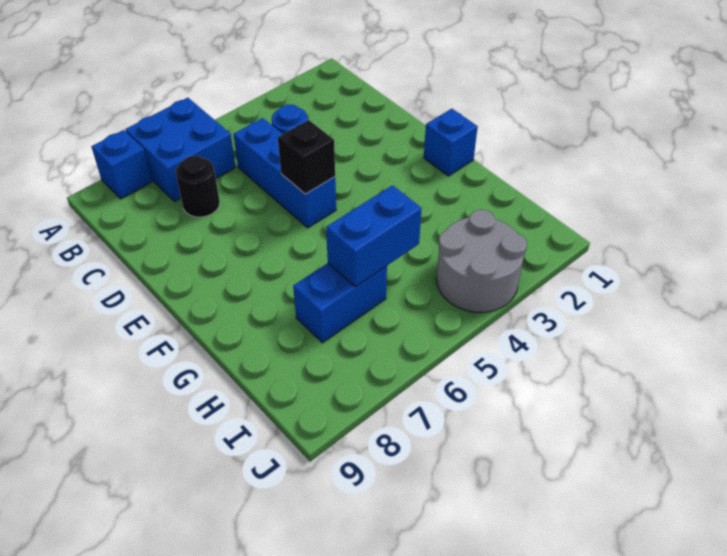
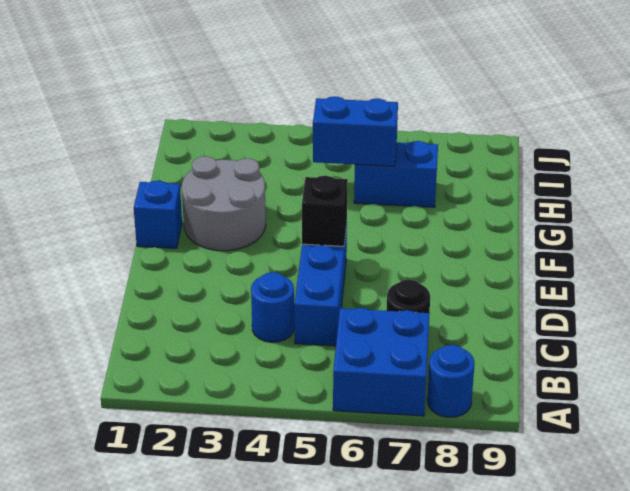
blue 1x1 brick [91,130,152,199] -> blue 1x1 round brick [427,345,475,417]
grey 2x2 round brick [436,210,527,312] -> grey 2x2 round brick moved to [182,156,266,251]

